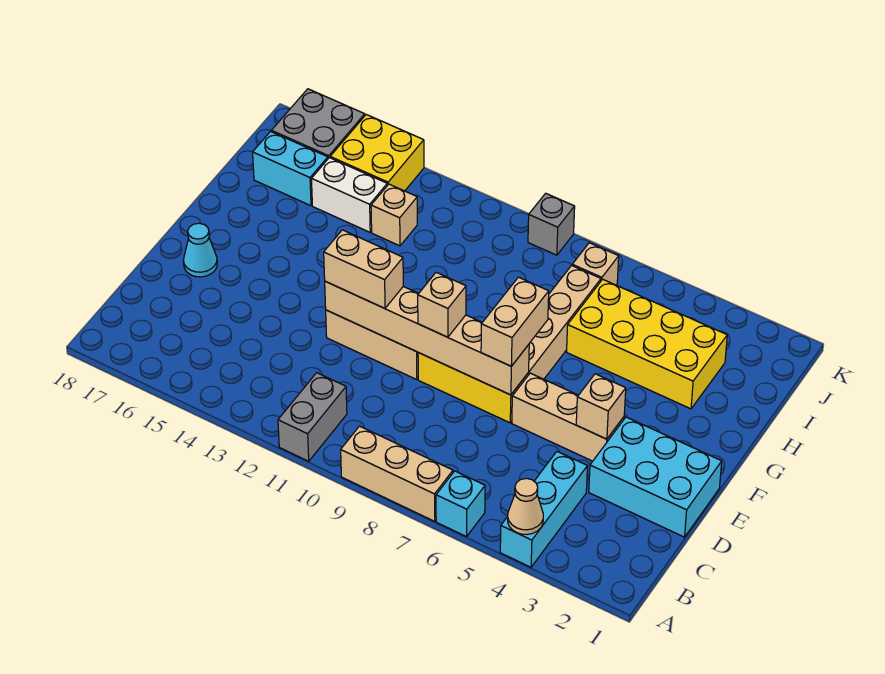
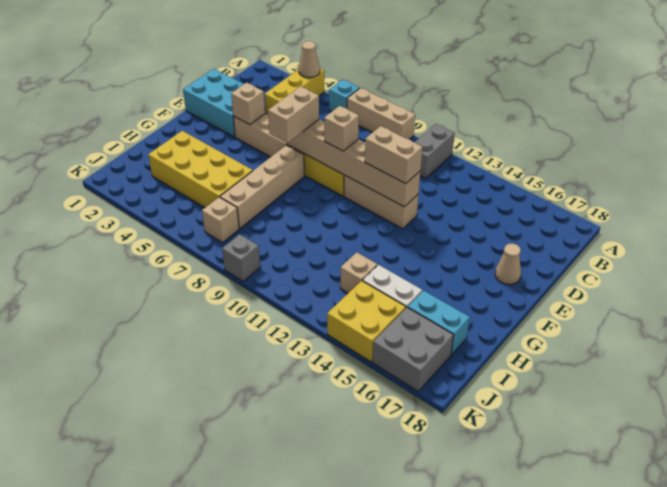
cyan 1x3 brick [500,452,587,567] -> yellow 1x3 brick [265,69,324,115]
cyan 1x1 cone [183,223,217,277] -> tan 1x1 cone [495,243,521,284]

